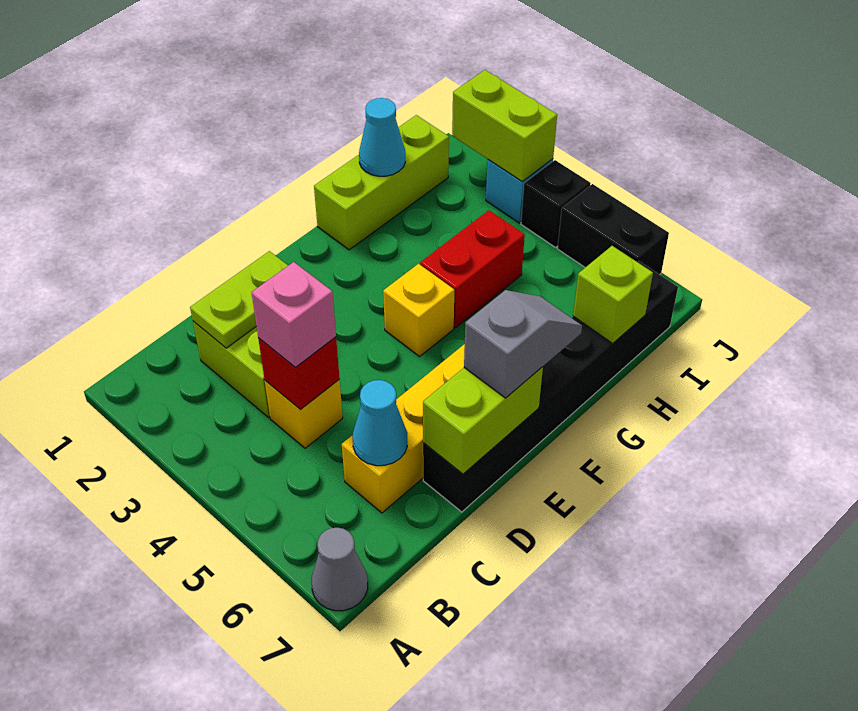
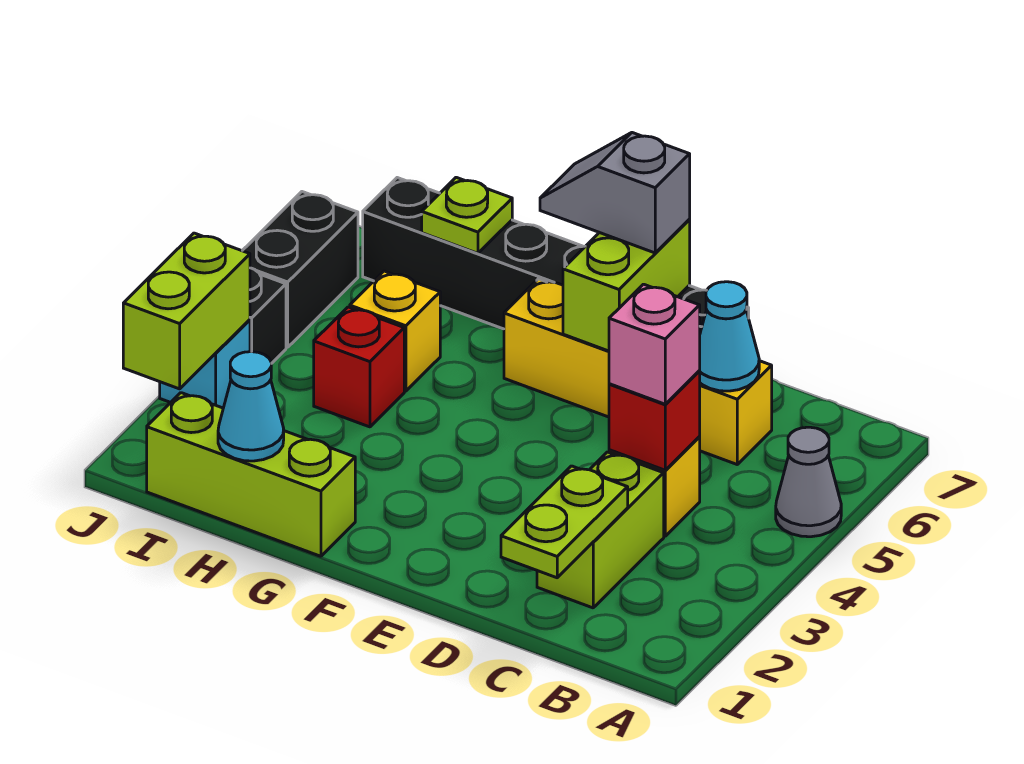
grey 1x1 cone [312,528,368,611] -> grey 1x1 cone moved to [776,427,841,537]
lime 1x2 plate [190,251,288,348] -> lime 1x2 plate turned to [501,466,628,578]
lime 1x2 brick [423,367,543,474] -> lime 1x2 brick turned to [563,220,690,351]
yellow 1x1 brick [383,264,454,356] -> yellow 1x1 brick moved to [350,271,440,391]
red 1x2 brick [420,210,525,328] -> red 1x1 brick [314,307,404,427]
lime 1x1 brick [573,246,653,343] -> lime 1x1 plate [422,177,512,253]

